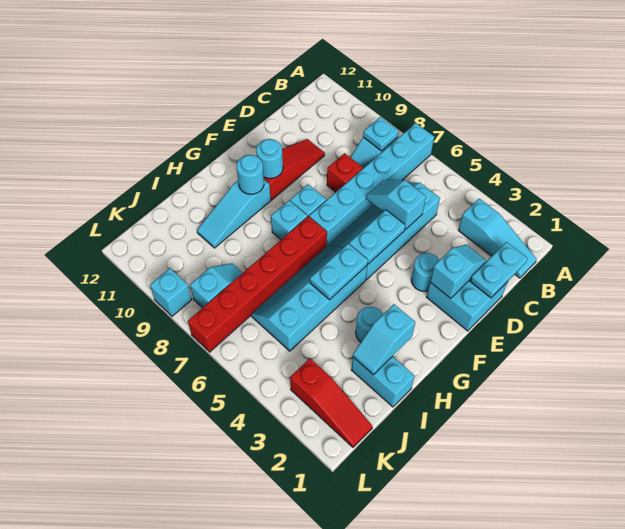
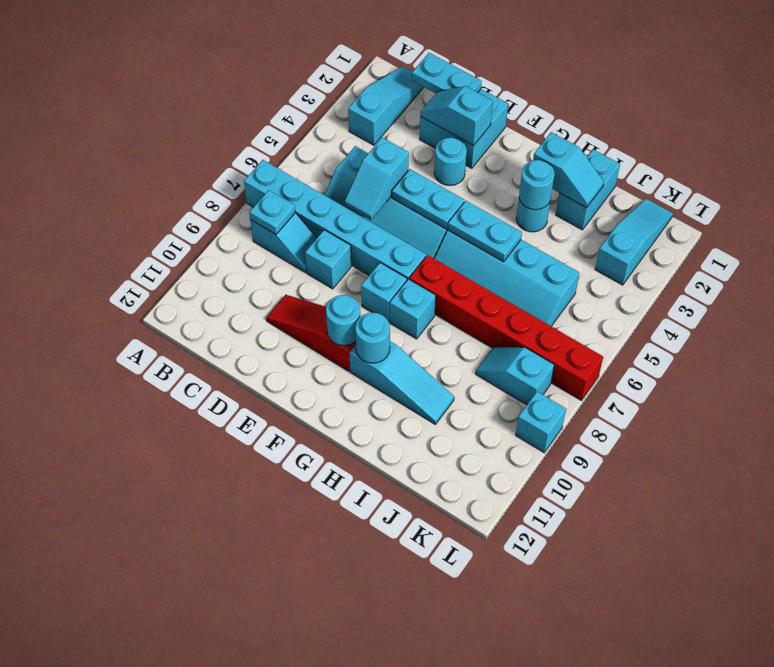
red 1x1 brick [327,153,363,192] -> cyan 1x1 brick [305,230,351,289]
none -> cyan 1x1 round brick [519,160,554,210]
red 1x3 slope [290,359,373,447] -> cyan 1x3 slope [595,199,673,285]

